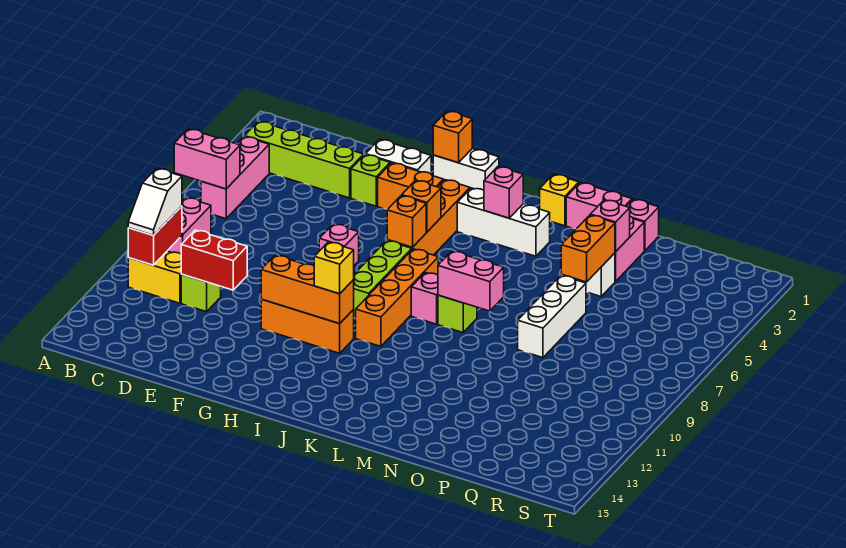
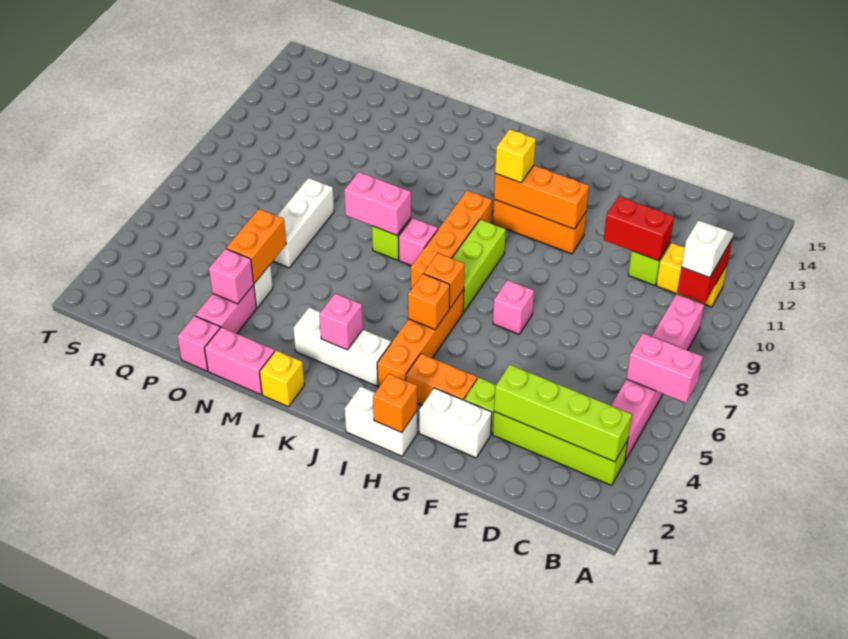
none -> lime 1x4 brick [494,365,632,462]

